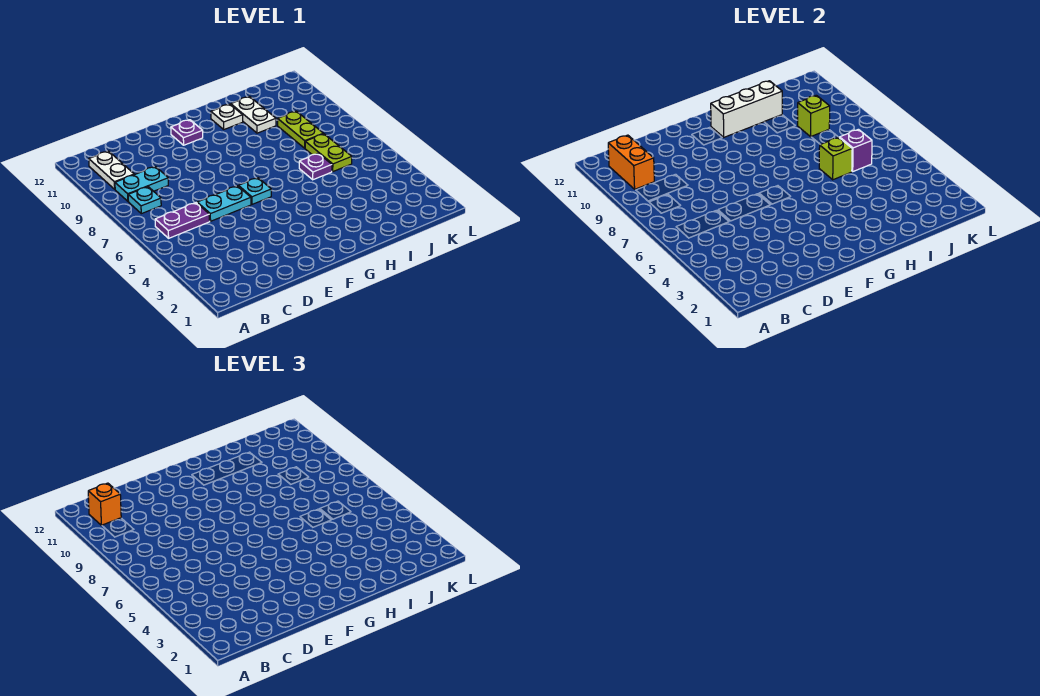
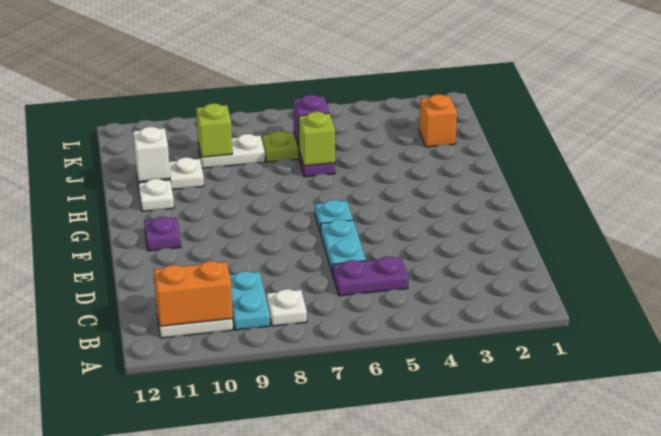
purple 1x2 plate [155,203,210,238] -> purple 1x2 plate turned to [333,256,408,296]
cyan 1x1 plate [128,187,161,214] -> white 1x1 plate [267,289,307,326]
orange 1x1 brick [88,483,121,525] -> orange 1x1 brick moved to [419,95,457,147]
white 1x3 brick [711,81,782,137] -> white 1x1 brick [133,127,170,182]
lime 1x2 plate [278,111,323,148] -> white 1x2 plate [198,134,265,168]

